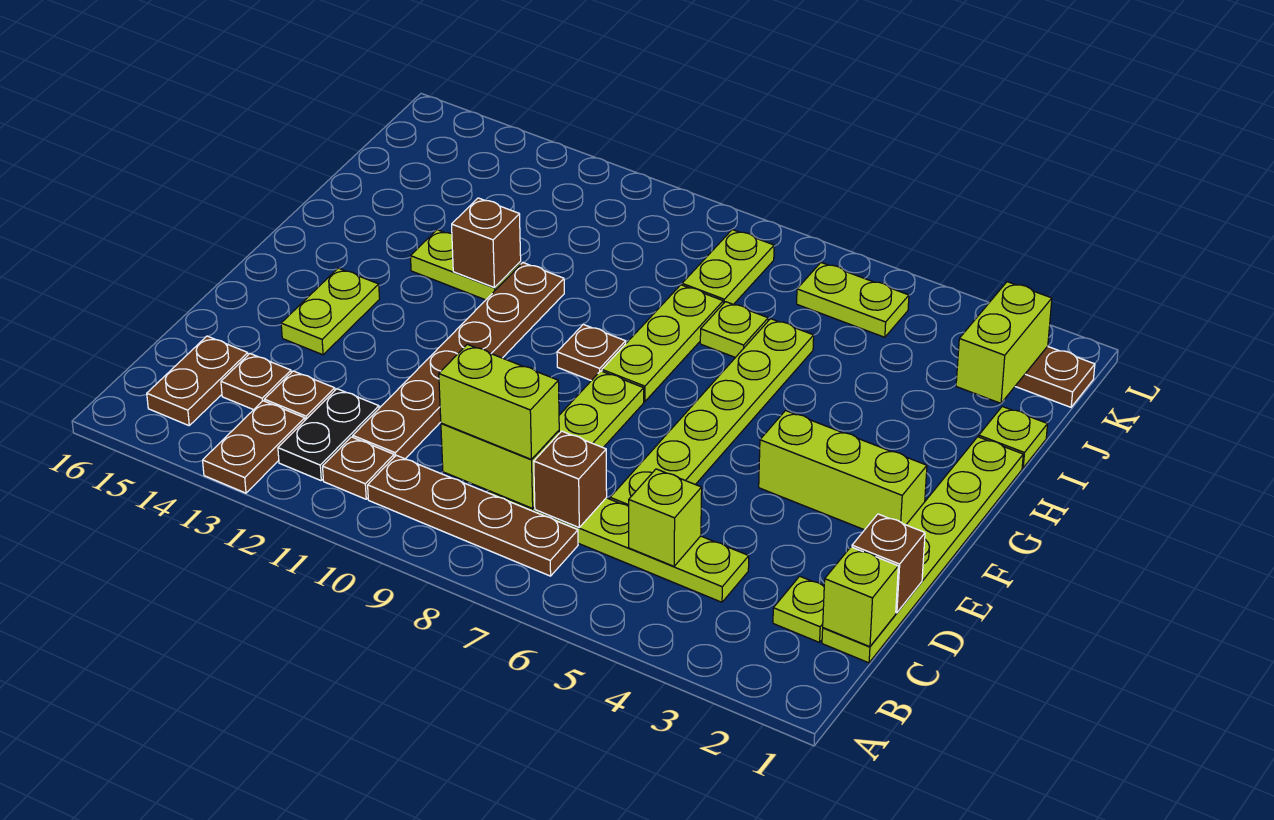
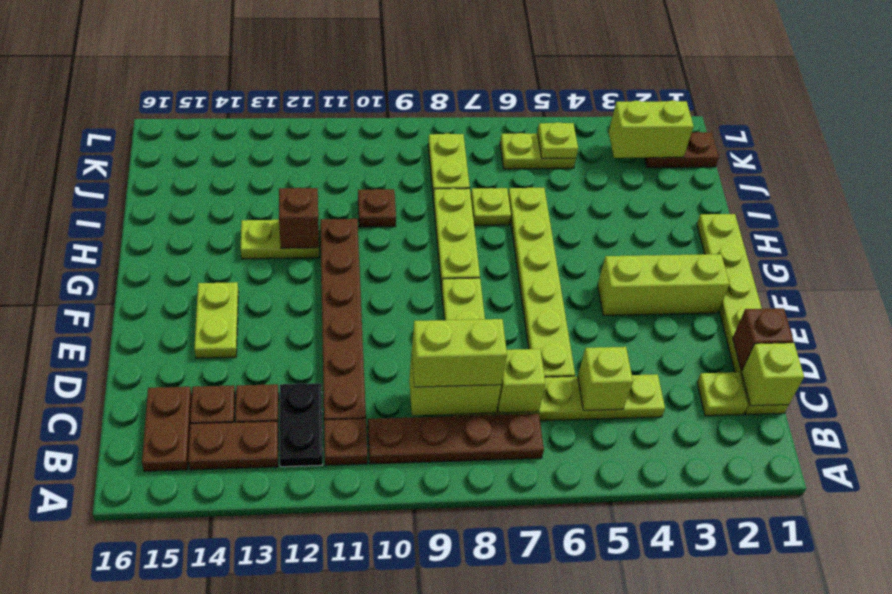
brown 1x2 plate [203,401,305,493] -> brown 1x2 plate turned to [188,421,278,470]
brown 1x1 brick [534,431,607,527] -> lime 1x1 brick [497,349,546,413]
brown 1x1 plate [557,324,626,381] -> brown 1x1 plate moved to [358,189,396,227]
lime 1x1 plate [979,406,1048,468] -> lime 1x1 plate moved to [537,122,578,159]
lime 1x2 brick [956,282,1052,403] -> lime 1x2 brick turned to [609,100,694,158]

